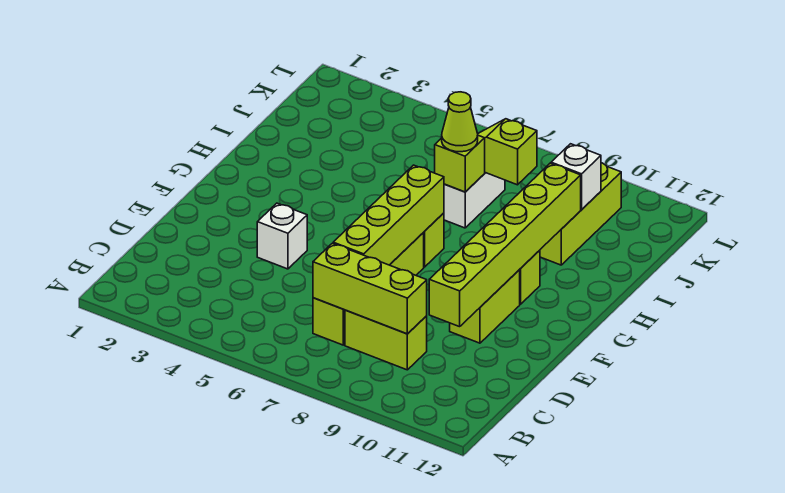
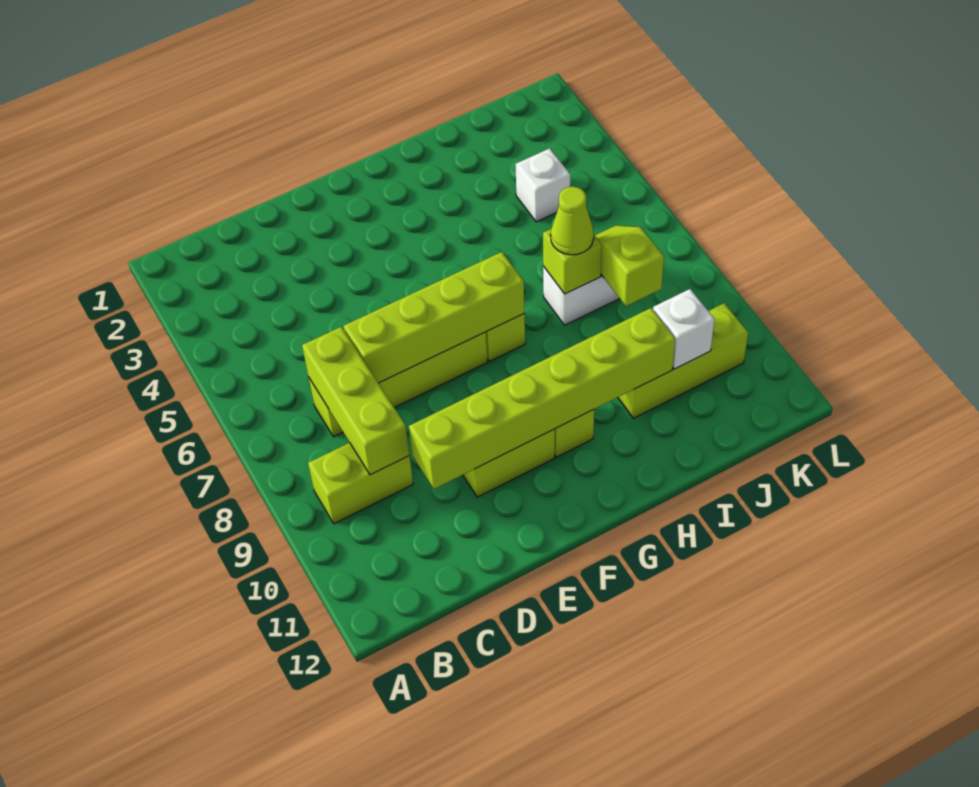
lime 1x2 brick [345,310,427,370] -> lime 1x2 brick turned to [308,443,413,524]
white 1x1 brick [257,203,307,269] -> white 1x1 brick moved to [515,148,570,222]

